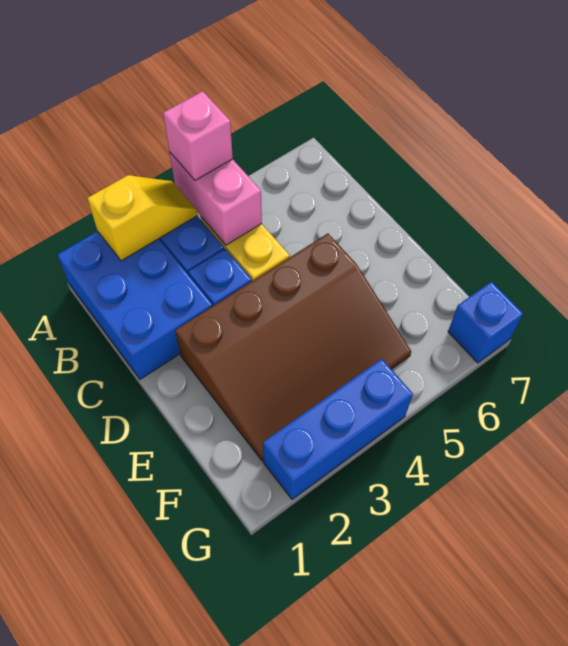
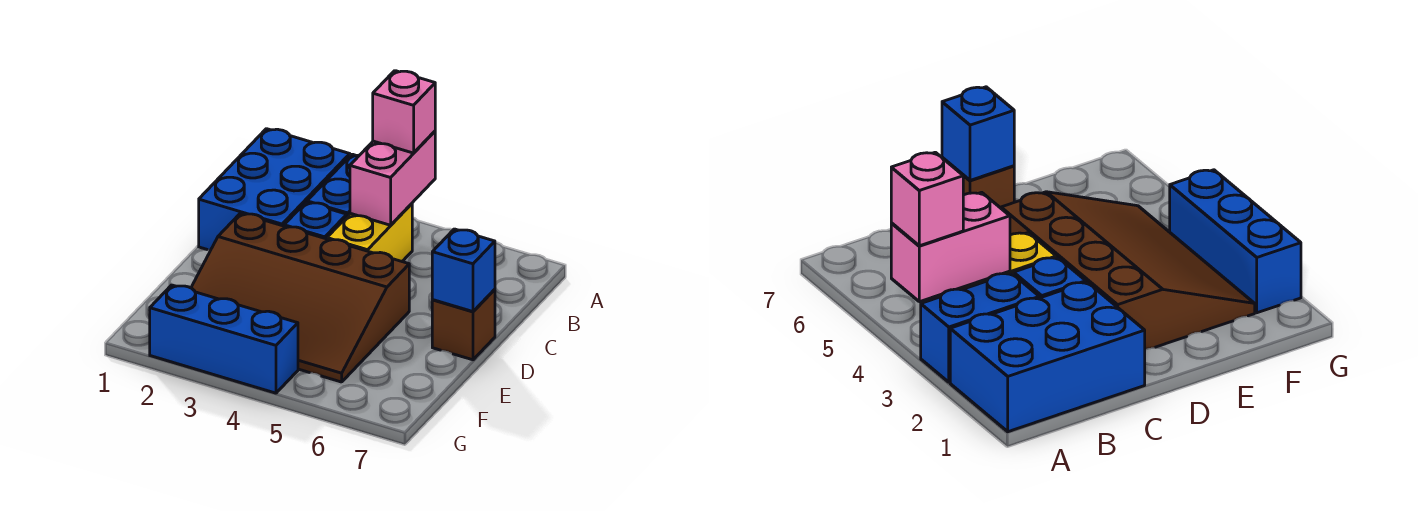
yellow 1x2 slope [87,175,198,261] -> none
none -> brown 1x1 brick [432,289,495,360]
blue 1x1 brick [448,282,523,363] -> blue 1x1 brick moved to [432,229,495,312]

